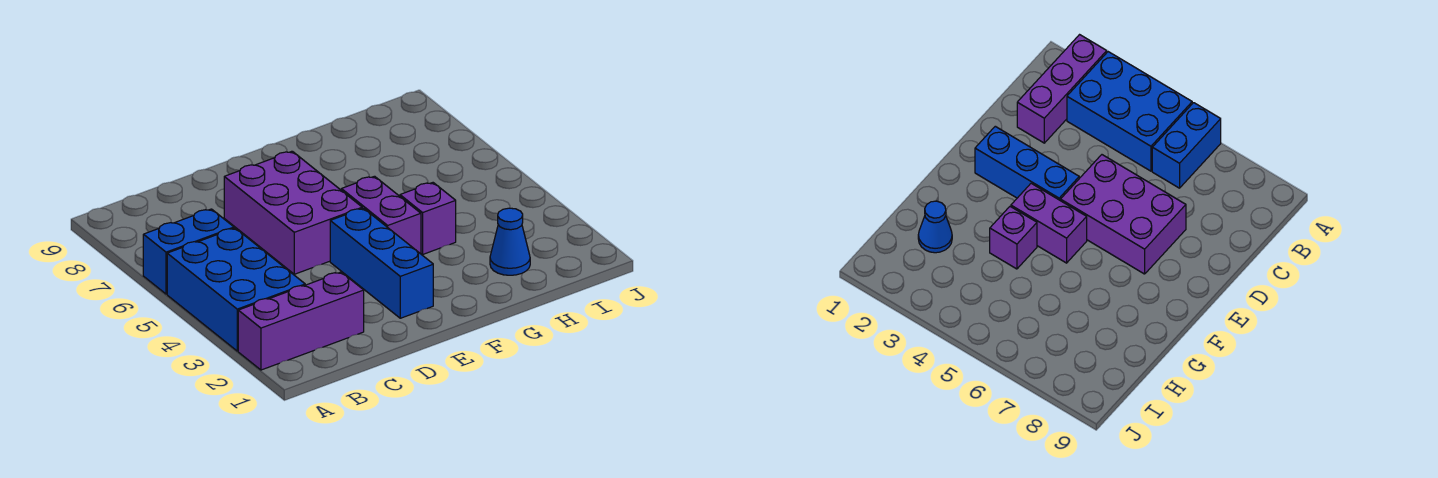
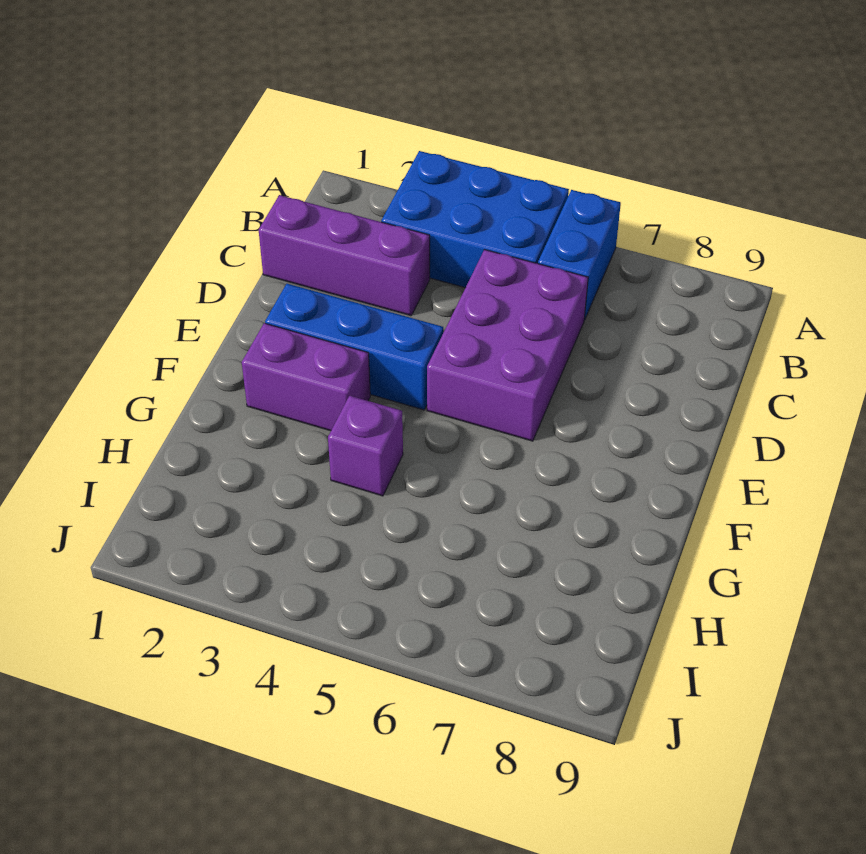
purple 1x3 brick [238,272,364,370] -> purple 1x3 brick turned to [259,195,430,316]
purple 2x3 brick [224,151,362,274] -> purple 2x3 brick turned to [427,250,588,441]
purple 1x2 brick [341,176,421,254] -> purple 1x2 brick moved to [242,323,370,431]
blue 1x1 cone [490,208,530,275] -> none

